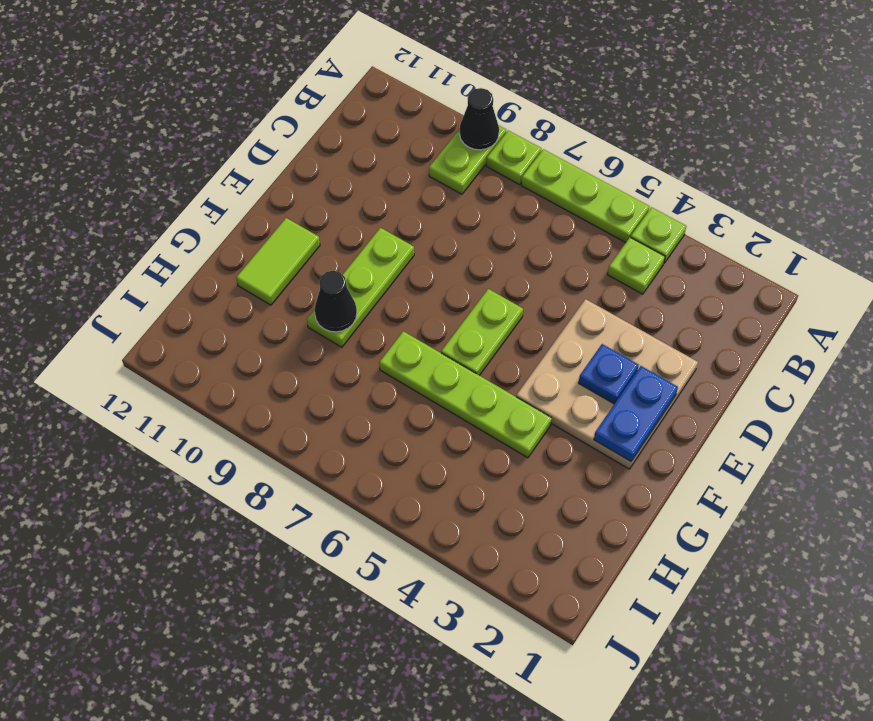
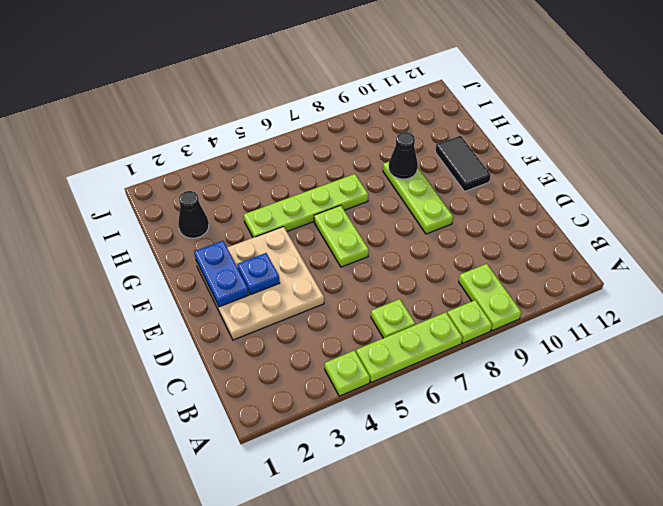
black 1x1 cone [460,88,499,150] -> black 1x1 cone moved to [178,191,209,238]
lime 1x1 plate [607,237,665,294] -> lime 1x1 plate moved to [371,299,415,338]
lime 1x2 tile [236,218,320,305] -> black 1x2 tile [435,136,491,191]

